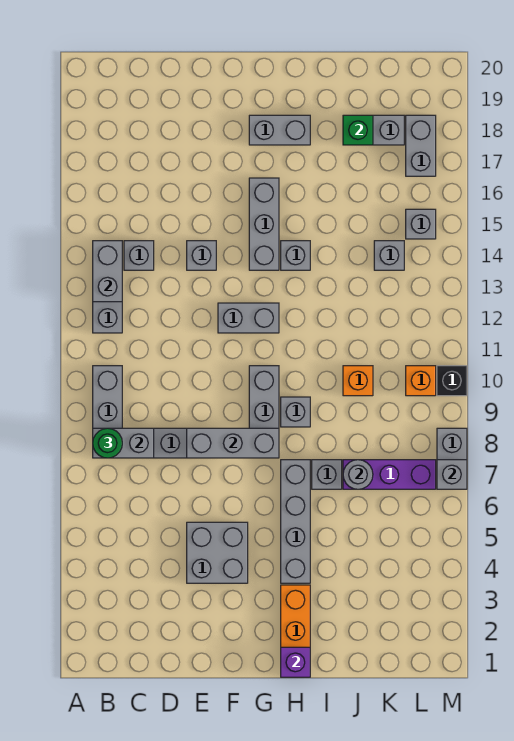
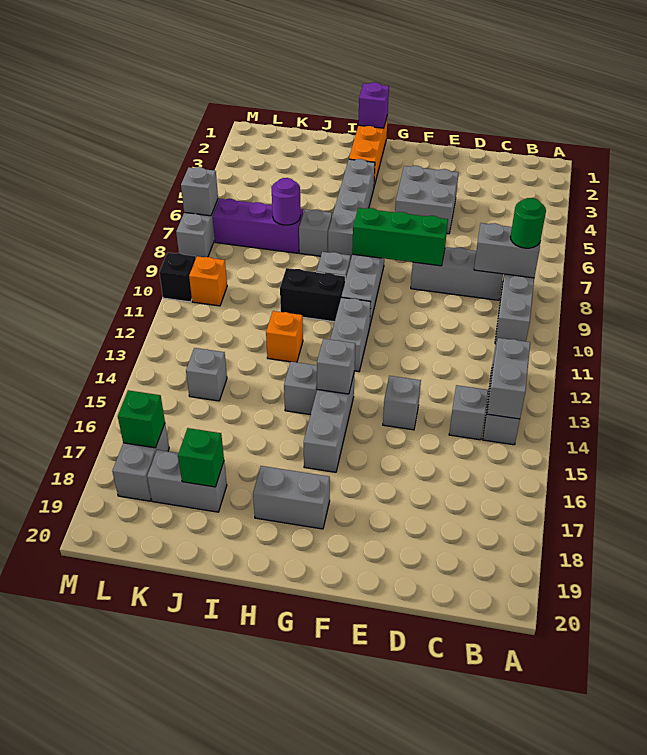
grey 1x3 brick [187,428,279,458] -> green 1x3 brick [352,208,448,266]
grey 1x2 brick [218,303,279,333] -> grey 1x2 brick turned to [330,297,371,372]
none -> black 1x2 brick [280,268,345,322]
grey 1x1 round brick [343,460,373,489] -> purple 1x1 round brick [272,178,301,225]
orange 1x1 brick [343,366,373,396] -> orange 1x1 brick moved to [266,311,303,362]
grey 1x1 brick [406,209,436,239] -> grey 1x1 brick moved to [317,339,355,394]
none -> green 1x1 brick [118,390,165,448]

